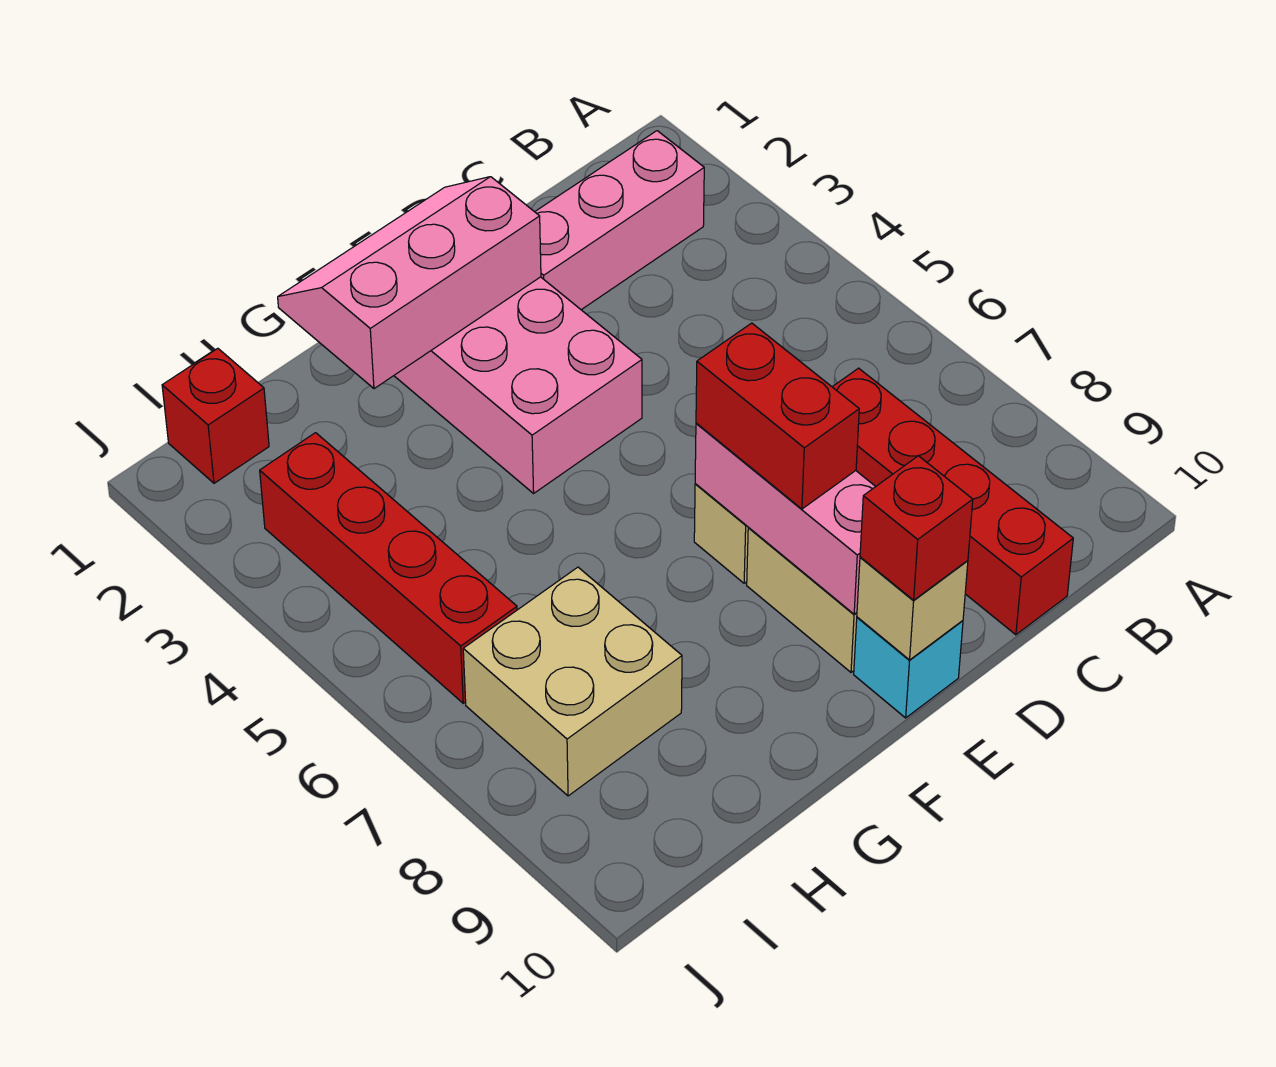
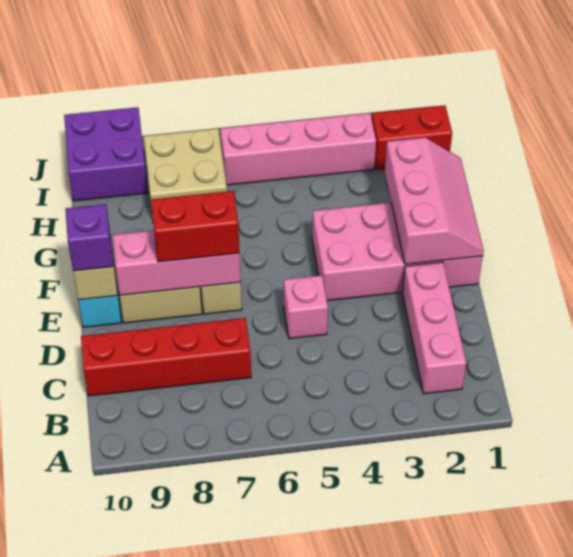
none -> pink 1x1 brick [284,275,328,339]
red 1x1 brick [860,456,973,600] -> purple 1x1 brick [65,204,113,271]
red 1x1 brick [162,348,269,483] -> red 1x2 brick [372,105,452,169]
red 1x4 brick [260,433,517,703] -> pink 1x4 brick [220,113,376,185]
none -> purple 2x2 brick [64,107,148,201]

